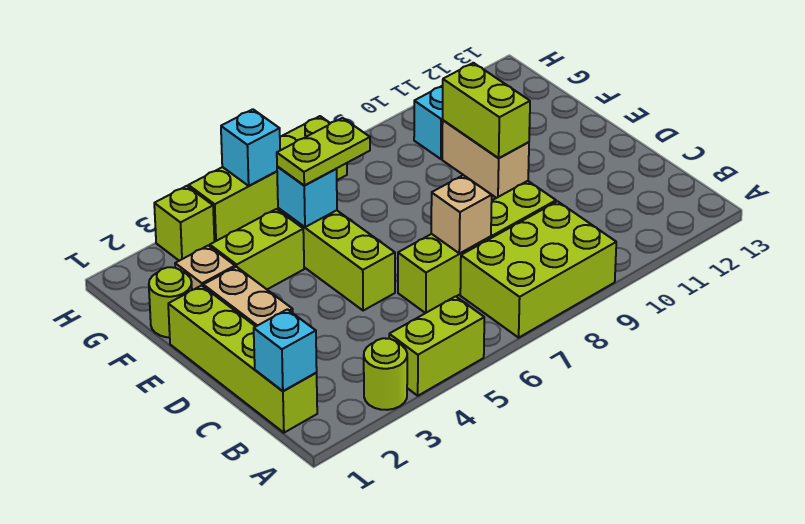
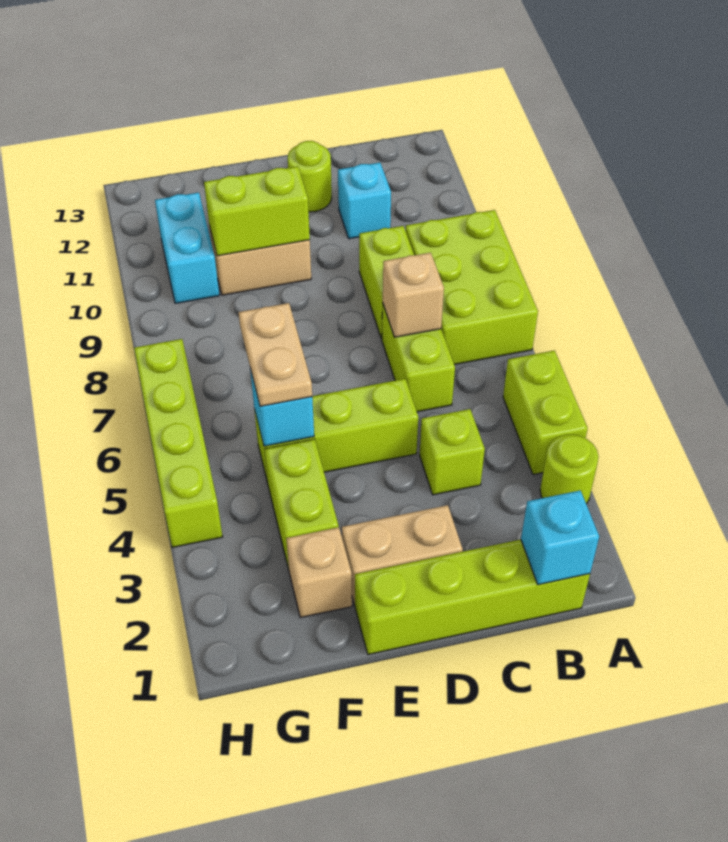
lime 1x1 round brick [149,267,192,337] -> lime 1x1 round brick moved to [288,141,332,212]
lime 1x2 plate [277,118,370,186] -> tan 1x2 plate [239,303,312,406]
lime 1x1 brick [154,186,214,261] -> lime 1x1 brick moved to [420,409,485,495]
cyan 1x1 brick [221,109,280,186] -> cyan 1x1 brick moved to [338,163,391,239]

